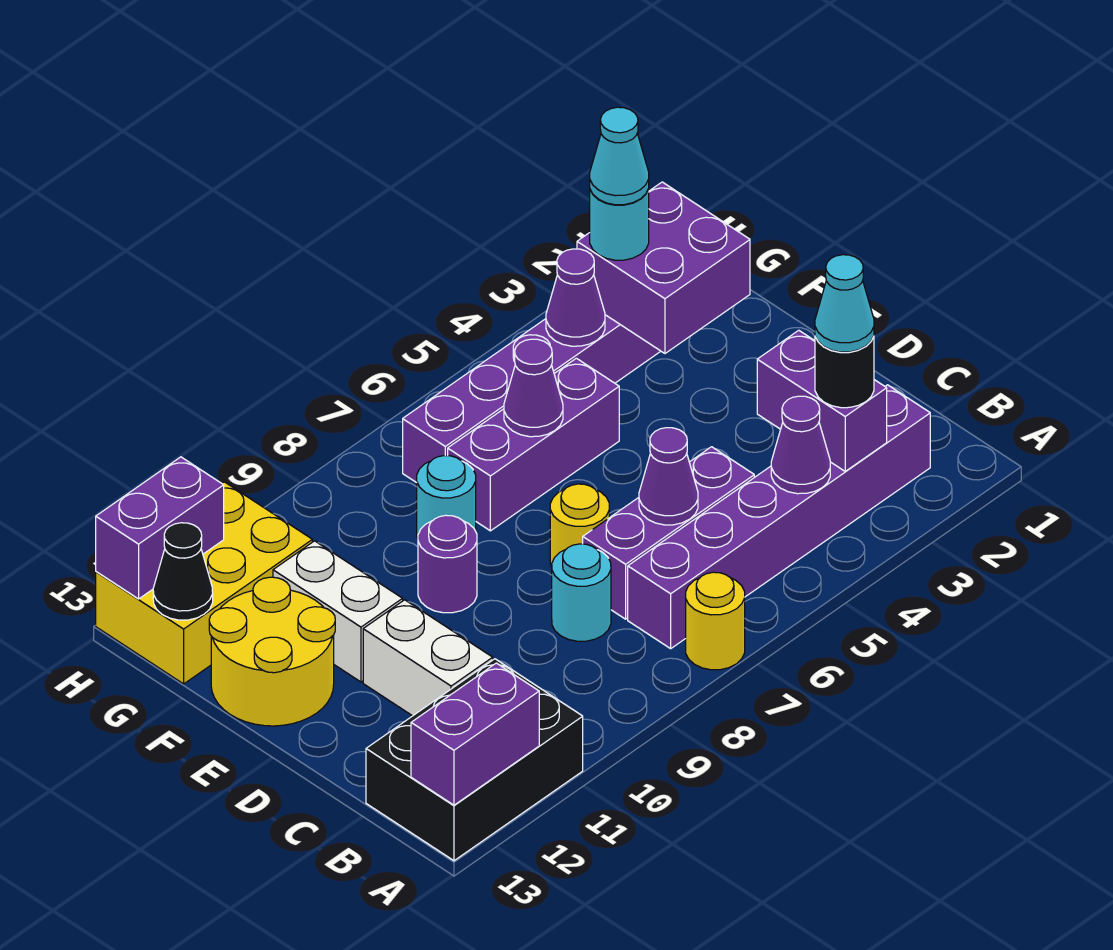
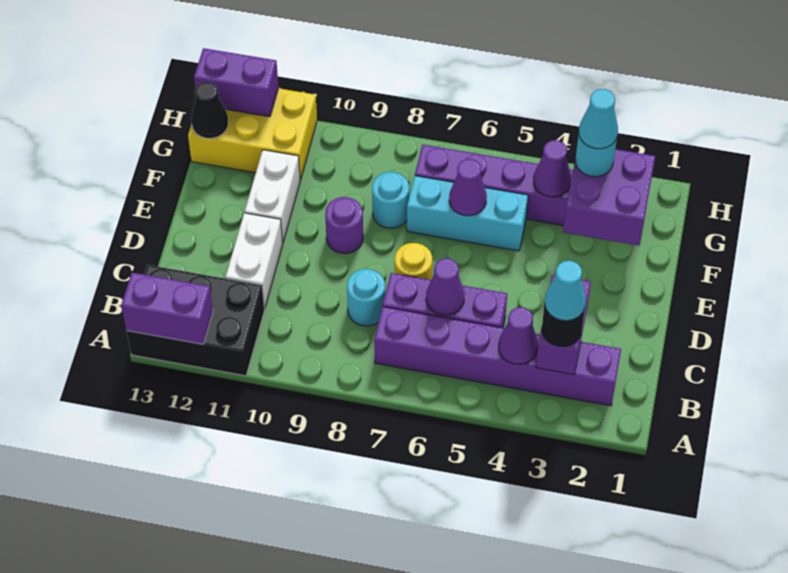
yellow 1x1 round brick [686,572,745,670] -> none
yellow 2x2 round brick [209,577,335,726] -> none
purple 1x3 brick [448,358,619,531] -> cyan 1x3 brick [407,176,528,251]

